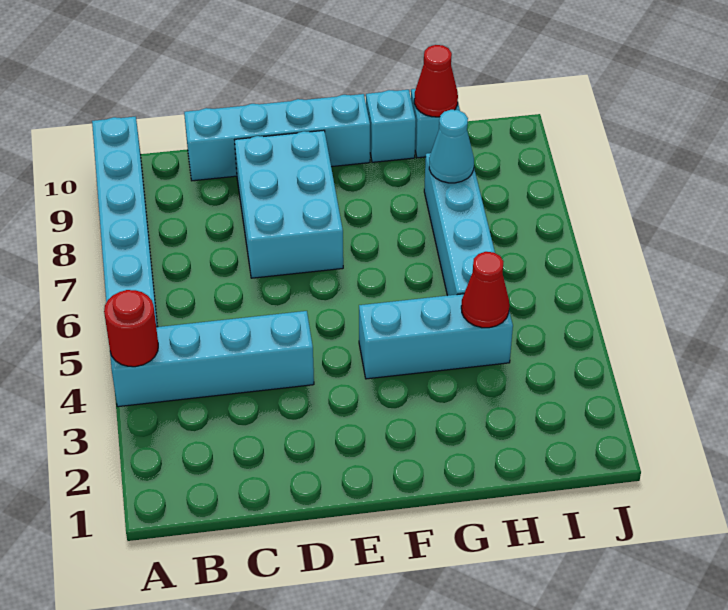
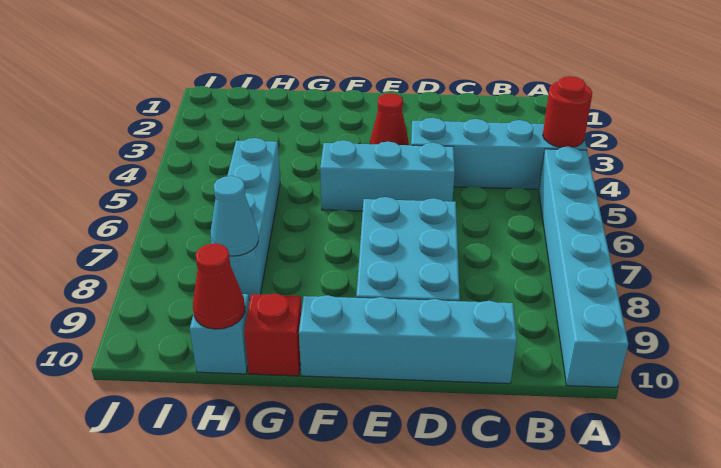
cyan 1x3 brick [359,294,513,379] -> cyan 1x3 brick moved to [320,140,455,211]
cyan 1x1 brick [366,90,416,162] -> red 1x1 brick [244,294,302,376]
red 1x1 cone [461,252,509,328] -> red 1x1 cone moved to [370,93,409,145]

